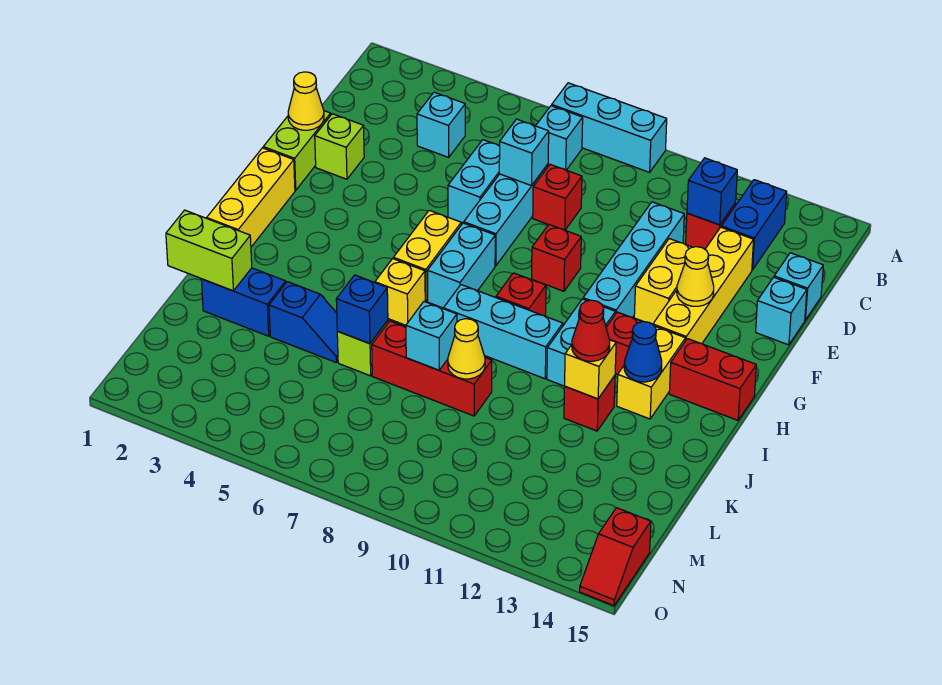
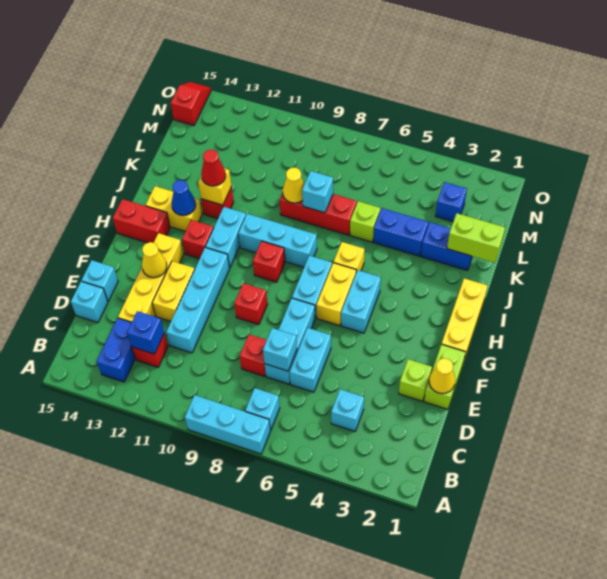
none -> cyan 1x2 brick [341,270,381,333]
yellow 1x2 brick [617,326,686,419] -> yellow 1x2 brick turned to [146,186,202,231]
blue 1x2 slope [269,282,338,363] -> blue 1x2 brick [373,208,428,256]
blue 1x1 brick [336,275,388,344] -> blue 1x1 brick moved to [436,182,467,221]

